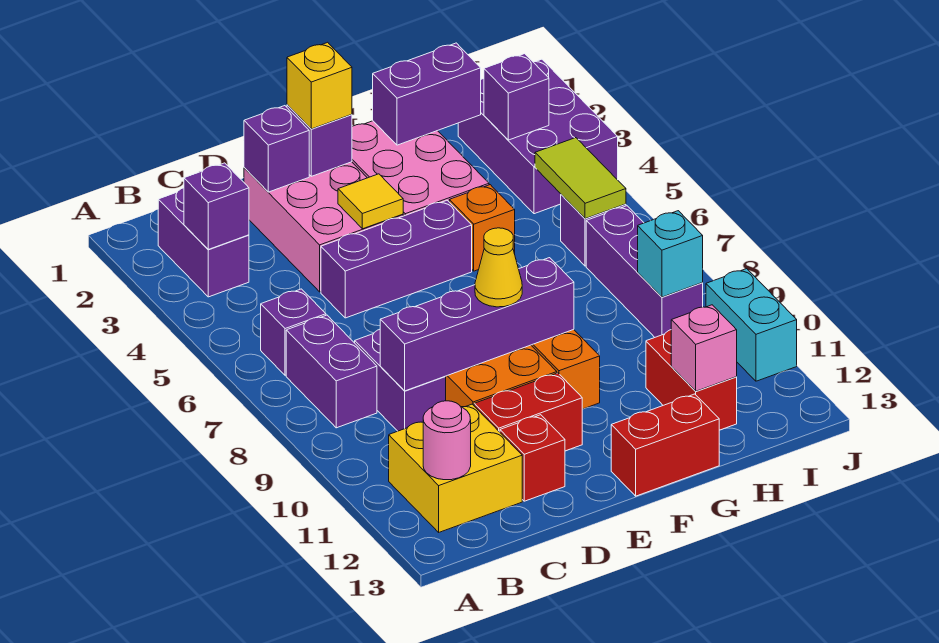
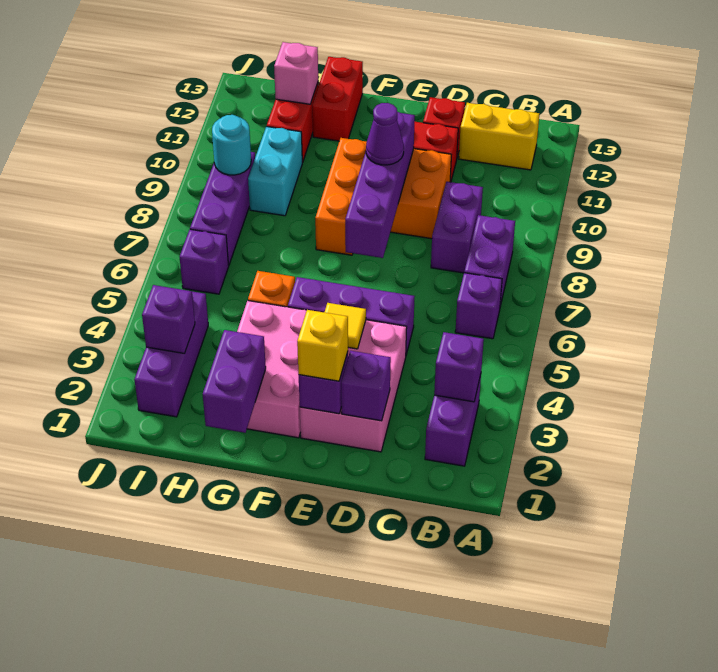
yellow 2x2 brick [389,404,522,532] -> yellow 1x2 brick [459,103,539,170]
pink 1x1 round brick [423,401,471,480] -> none
purple 1x4 brick [380,258,574,391] -> purple 1x4 brick turned to [345,112,415,258]
yellow 1x1 cone [475,228,522,307] -> purple 1x1 cone [366,103,404,165]
red 1x2 brick [611,394,719,496] -> red 1x2 brick turned to [312,57,363,141]
purple 1x2 brick [373,43,481,145] -> purple 1x2 brick turned to [203,330,266,433]
purple 2x3 brick [458,59,618,214] -> purple 1x3 brick [134,292,208,417]
lime 1x2 tile [535,138,626,219] -> none
cyan 1x1 brick [638,211,703,297] -> cyan 1x1 round brick [212,115,251,175]
cyan 1x2 brick [706,269,797,381] -> cyan 1x2 brick moved to [248,126,303,216]

